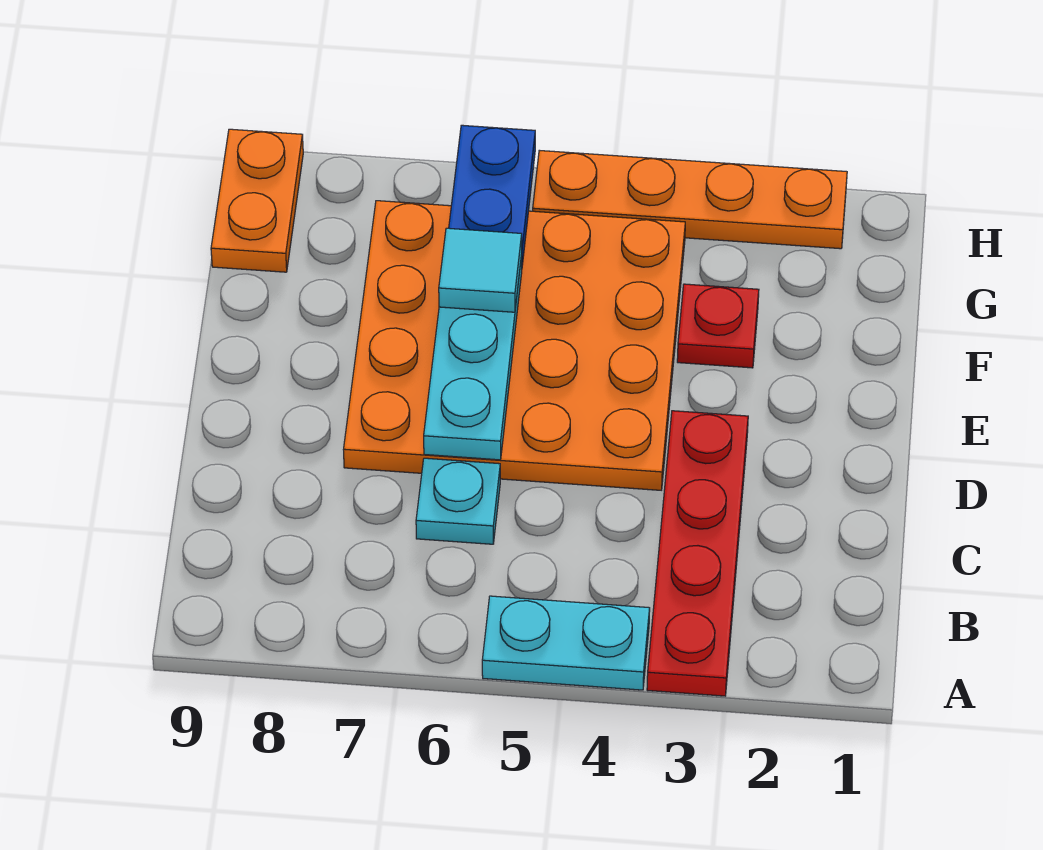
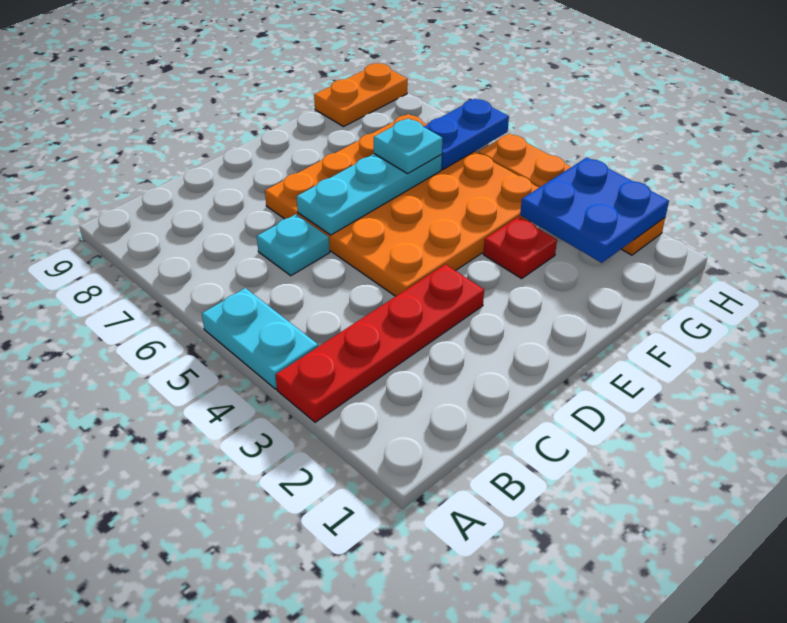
cyan 1x1 tile [439,228,522,312] -> cyan 1x1 plate [374,118,442,174]
none -> blue 2x2 plate [520,157,669,263]

